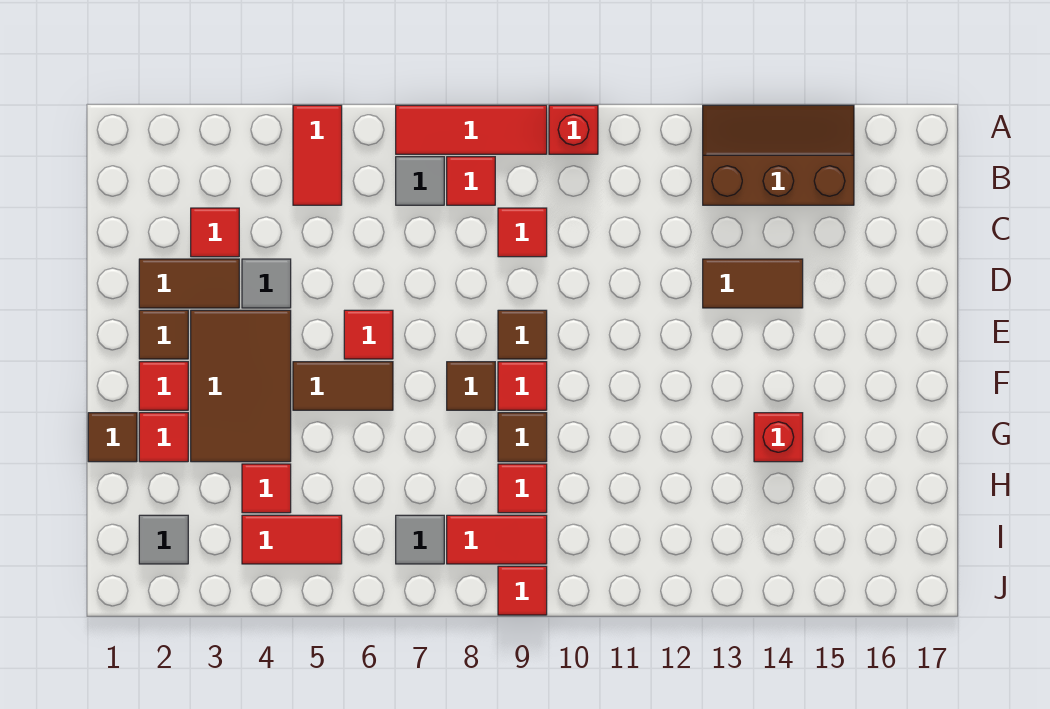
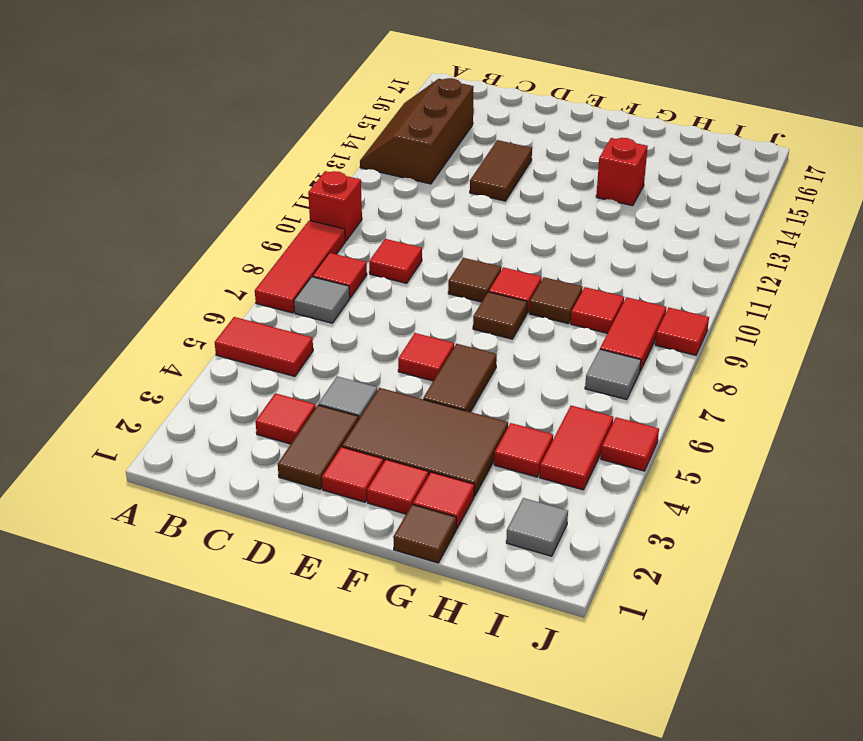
brown 1x1 tile [139,310,188,359] -> red 1x1 tile [322,447,384,502]
none -> red 1x1 tile [601,417,659,471]

